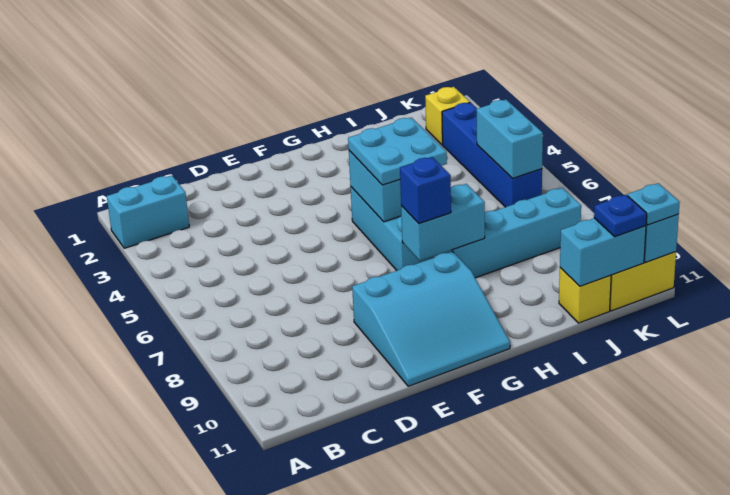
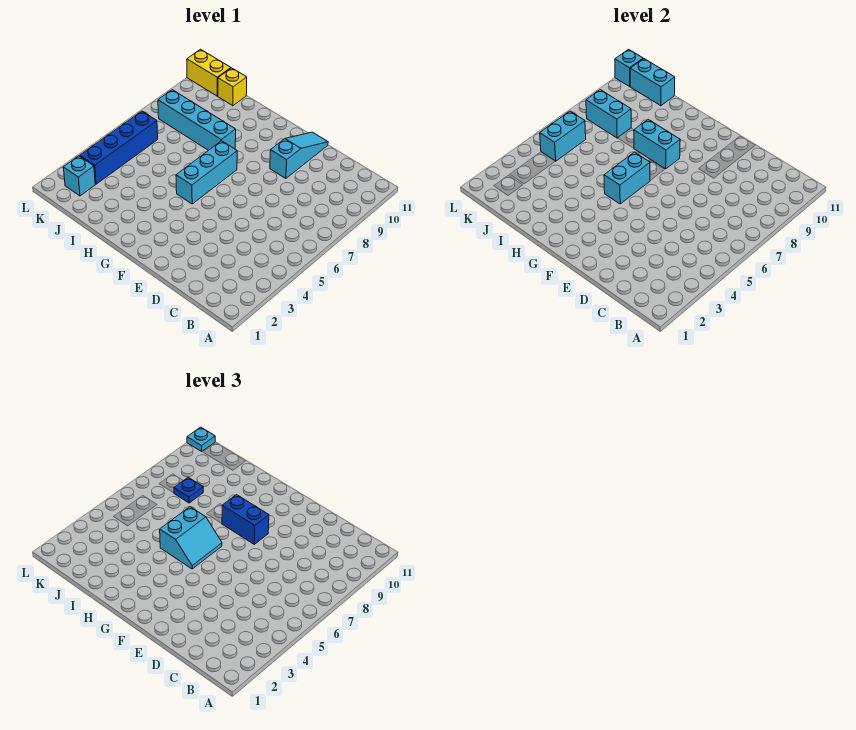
cyan 1x2 brick [107,176,189,248] -> cyan 1x2 brick moved to [586,90,631,138]
cyan 3x3 slope [352,251,510,386] -> cyan 1x3 slope [270,132,328,179]
cyan 2x2 plate [348,118,447,185] -> cyan 2x2 slope [160,507,222,569]
blue 1x1 brick [400,157,451,223] -> blue 1x2 brick [222,495,269,544]
yellow 1x1 brick [425,87,470,145] -> cyan 1x1 brick [63,156,95,196]
blue 1x1 plate [594,195,647,237] -> blue 1x1 plate moved to [174,477,203,503]

